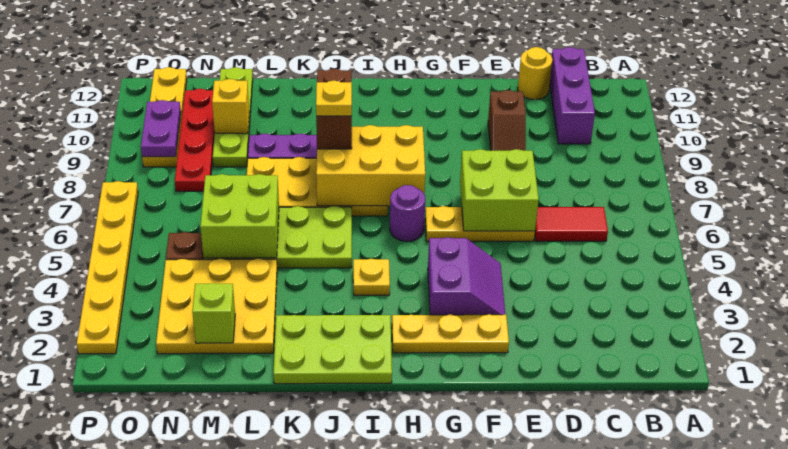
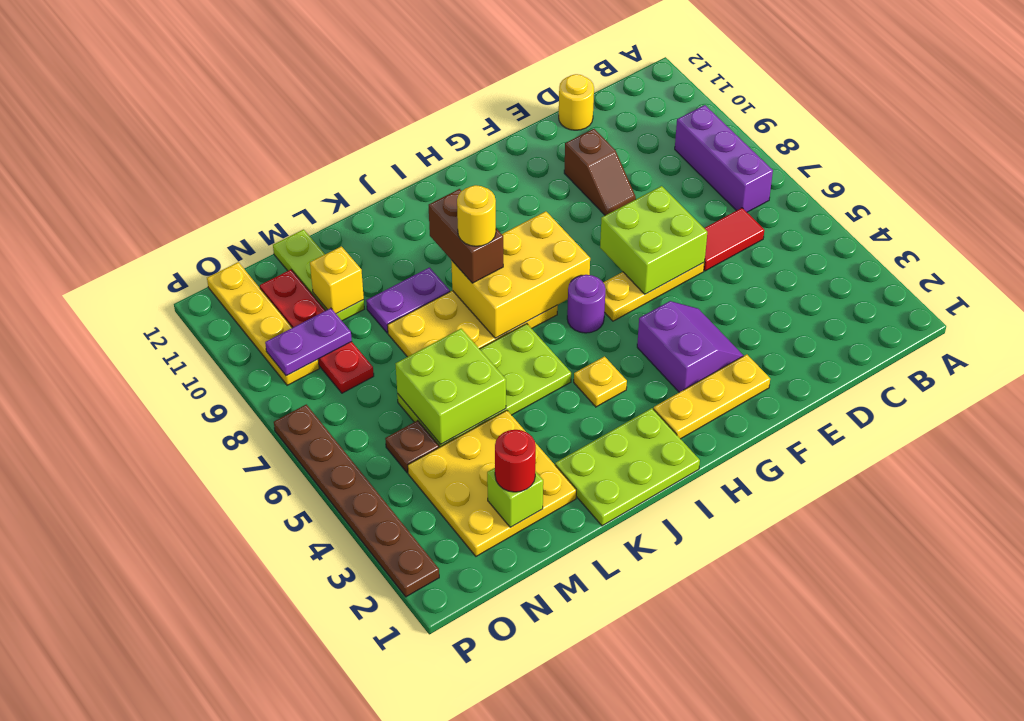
purple 1x3 brick [550,47,595,144] -> purple 1x3 brick moved to [675,105,773,212]
yellow 1x1 plate [316,81,352,116] -> yellow 1x1 round brick [457,185,496,246]
none -> red 1x1 round brick [495,430,536,492]
lime 1x4 plate [213,67,253,167] -> lime 1x3 plate [273,230,364,321]
purple 1x2 plate [141,100,181,157] -> purple 1x2 plate turned to [265,308,352,376]
yellow 1x6 plate [77,181,138,354] -> brown 1x6 plate [274,404,439,597]

